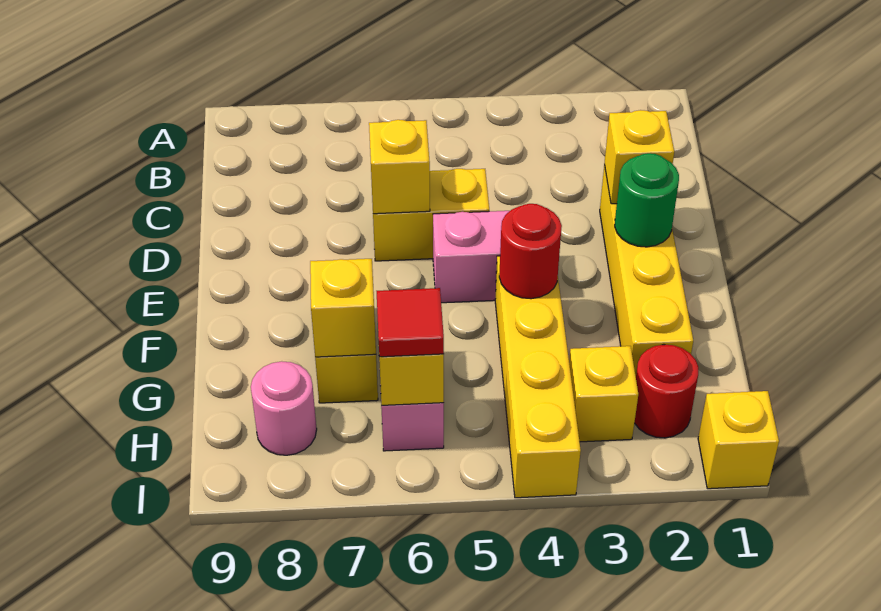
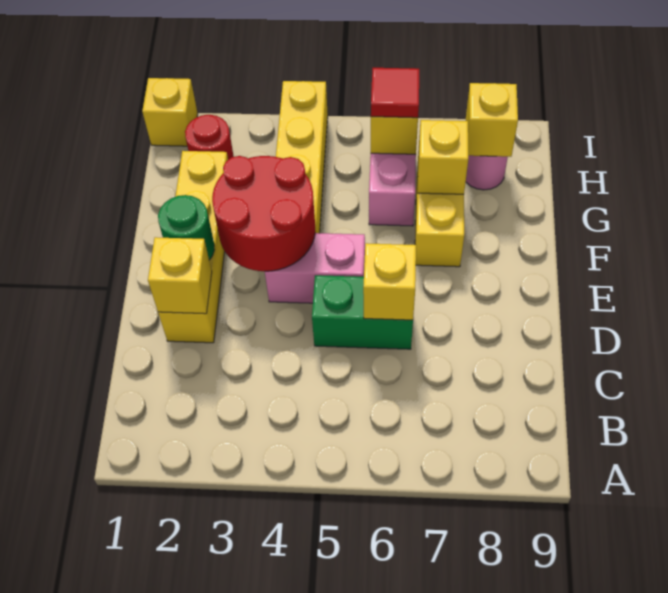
yellow 1x2 brick [373,169,489,261] -> green 1x2 brick [312,275,413,349]
red 1x1 round brick [499,204,562,299] -> red 2x2 round brick [212,156,315,271]
yellow 1x1 brick [569,346,638,442] -> yellow 1x1 brick moved to [466,83,518,157]

